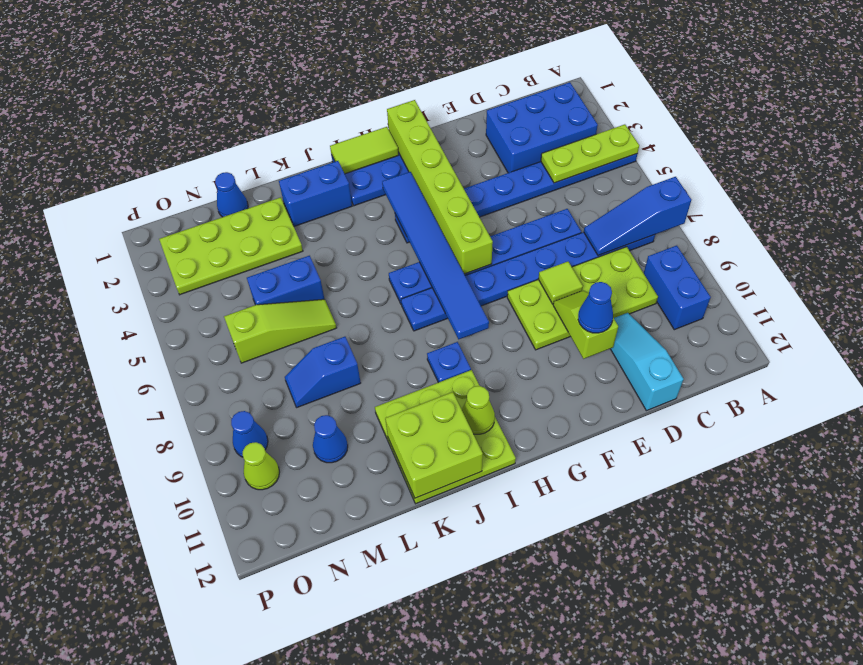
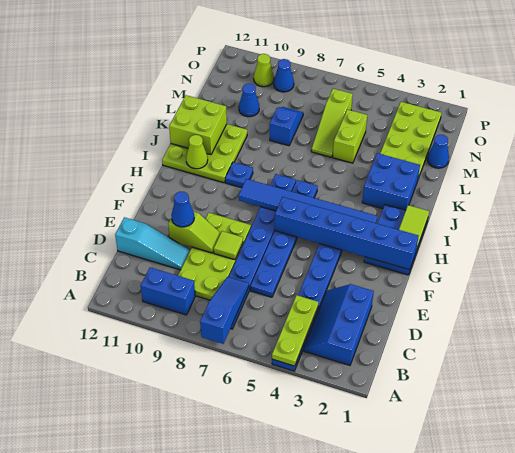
blue 2x3 brick [486,82,598,173] -> blue 2x3 slope [304,284,374,365]
lime 1x6 brick [387,100,493,274] -> blue 1x6 brick [275,197,418,270]
blue 1x2 brick [279,161,352,226] -> blue 2x2 brick [362,153,420,210]
blue 1x2 brick [247,256,324,305] -> lime 1x2 brick [333,110,367,163]

